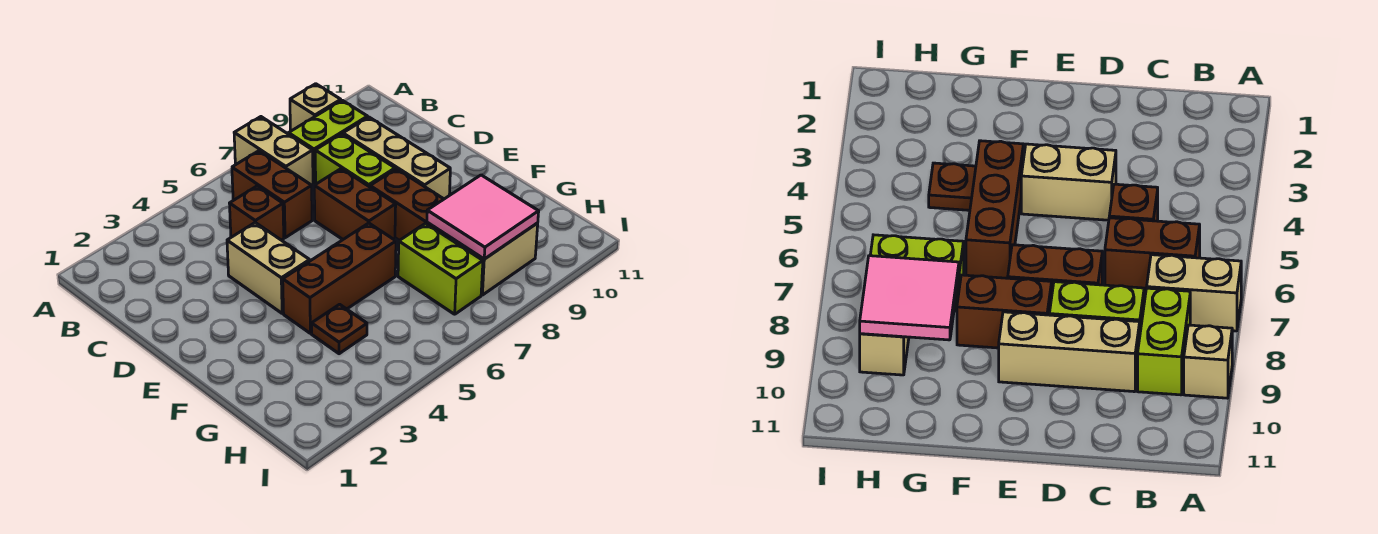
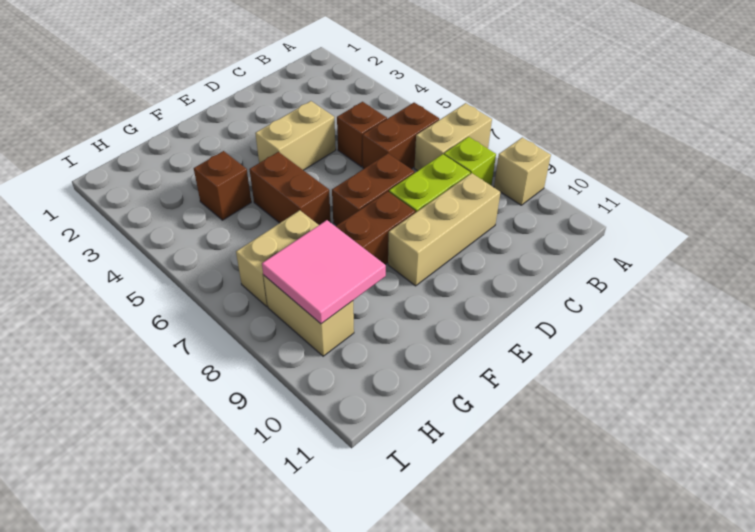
lime 1x2 brick [289,100,368,184] -> lime 1x1 brick [444,137,496,186]
brown 1x3 brick [283,223,396,333] -> brown 1x2 brick [249,152,331,225]
brown 1x1 plate [312,304,367,354] -> brown 1x1 brick [194,151,251,220]
lime 1x2 brick [398,223,483,314] -> tan 1x2 brick [236,210,319,306]

